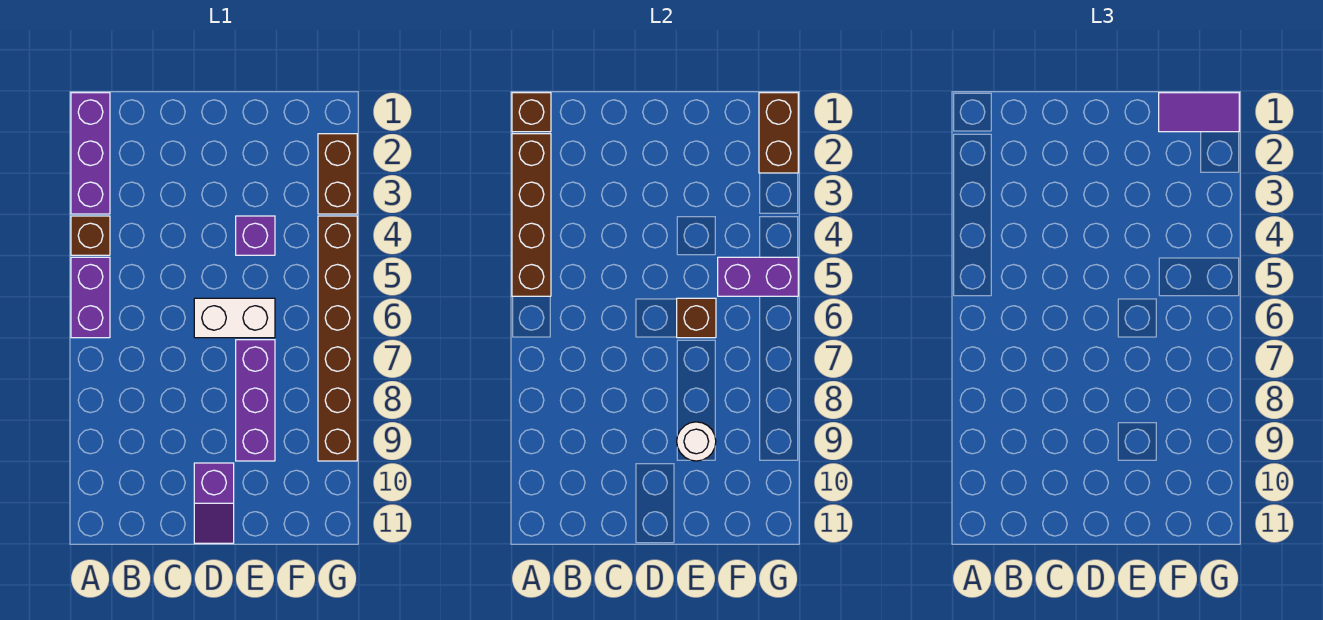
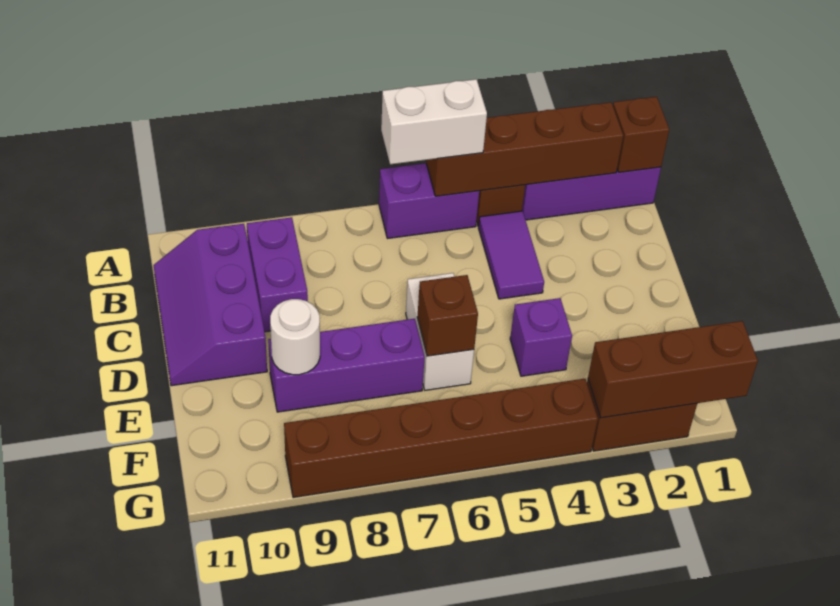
none -> white 1x2 brick [381,79,487,164]
purple 1x2 slope [194,463,234,543] -> purple 2x3 slope [154,224,267,386]
purple 1x2 tile [1159,93,1239,132] -> purple 1x2 tile moved to [479,211,544,299]
purple 1x2 brick [718,257,798,296] -> purple 1x2 brick moved to [247,217,308,332]
brown 1x2 brick [759,93,798,173] -> brown 1x3 brick [588,321,758,418]

